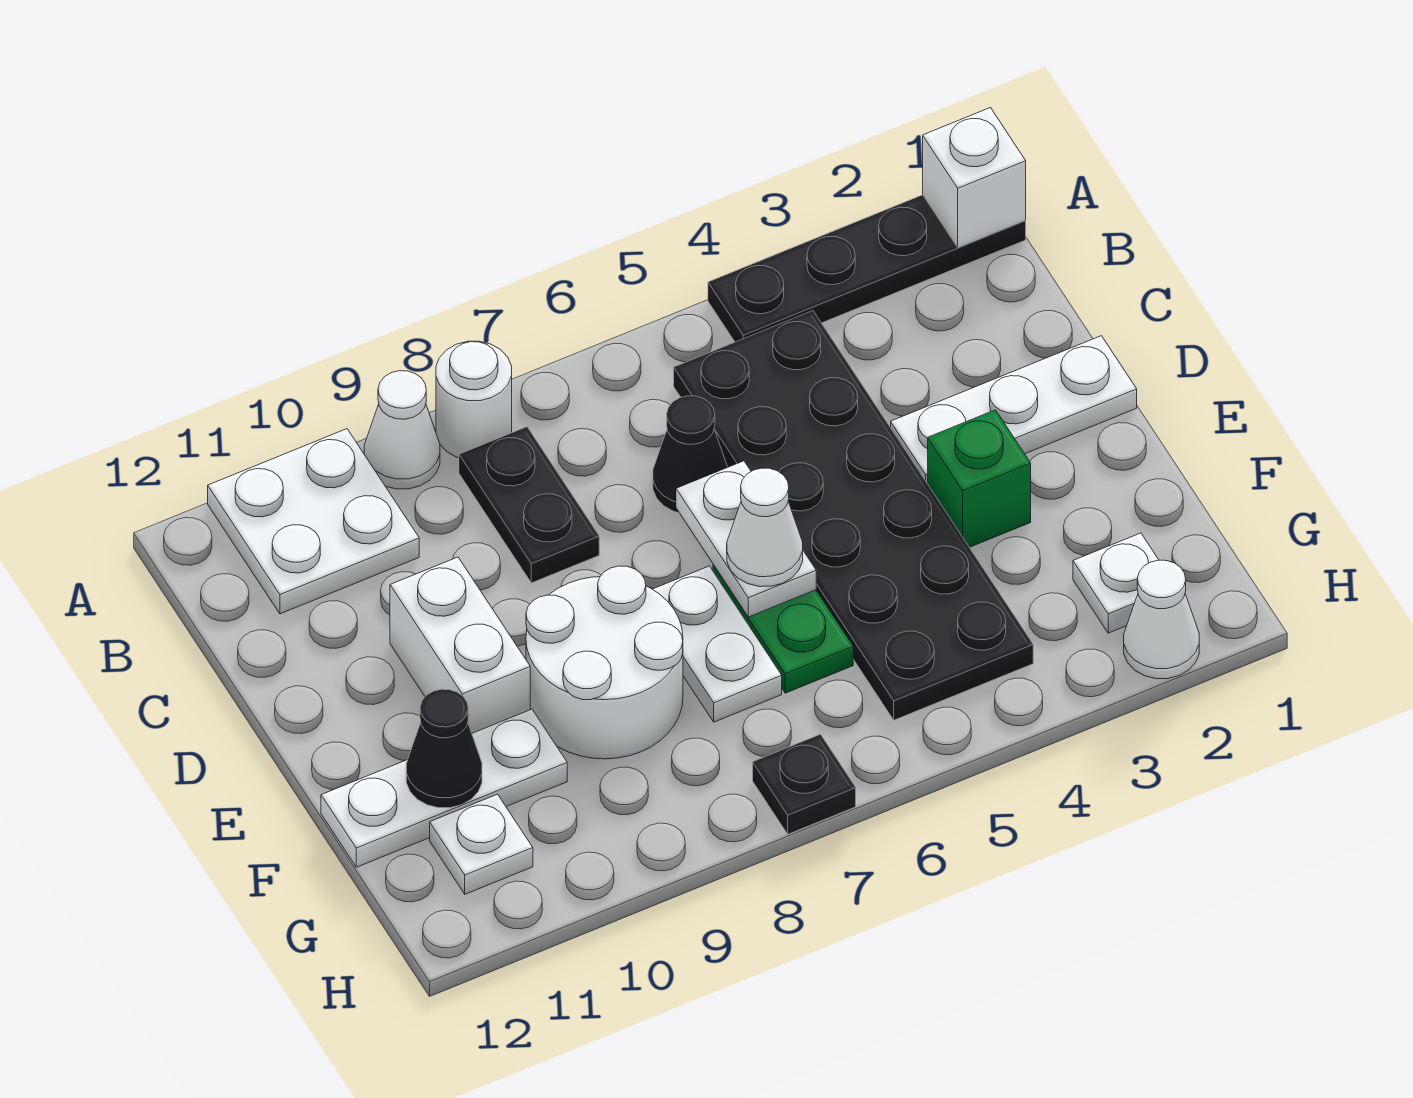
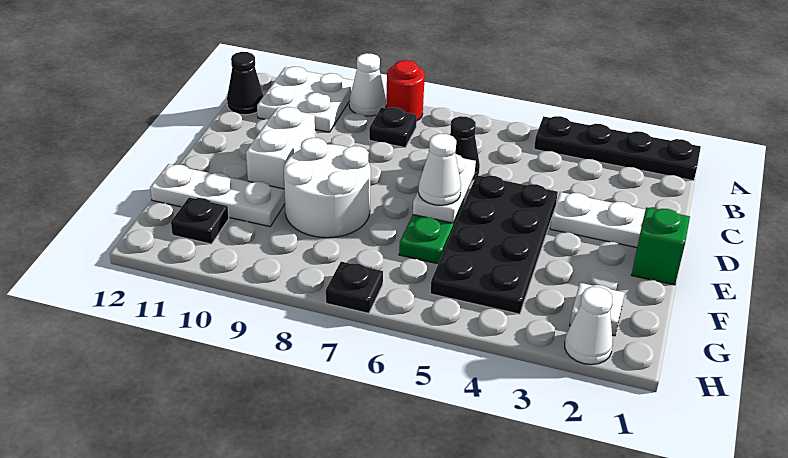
white 1x1 brick [923,108,1026,247] -> none
white 1x1 round brick [436,341,512,458] -> red 1x1 round brick [386,60,425,121]
black 2x6 plate [674,311,1033,720] -> black 2x4 plate [430,175,558,314]
black 1x2 plate [459,427,599,583] -> black 1x1 plate [369,107,417,148]
green 1x1 brick [928,410,1031,547] -> green 1x1 brick moved to [631,207,690,285]
white 1x2 plate [653,566,782,722] -> none
black 1x1 cone [406,689,482,808] -> black 1x1 cone moved to [227,52,263,115]
white 1x1 plate [430,794,533,894] -> black 1x1 plate [171,197,229,244]

